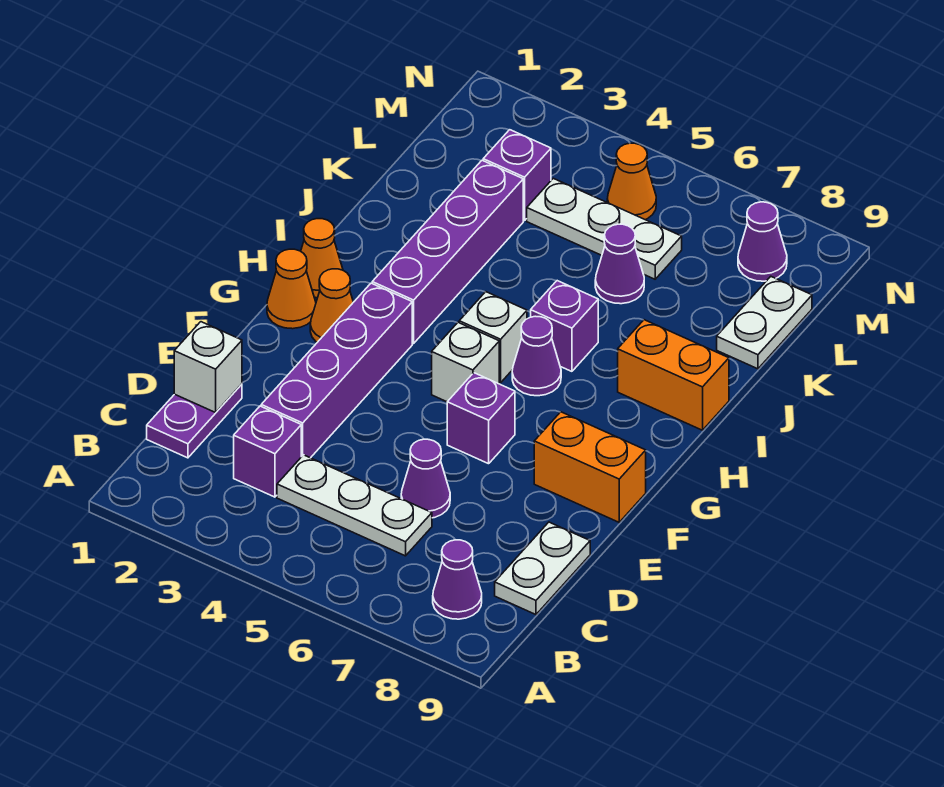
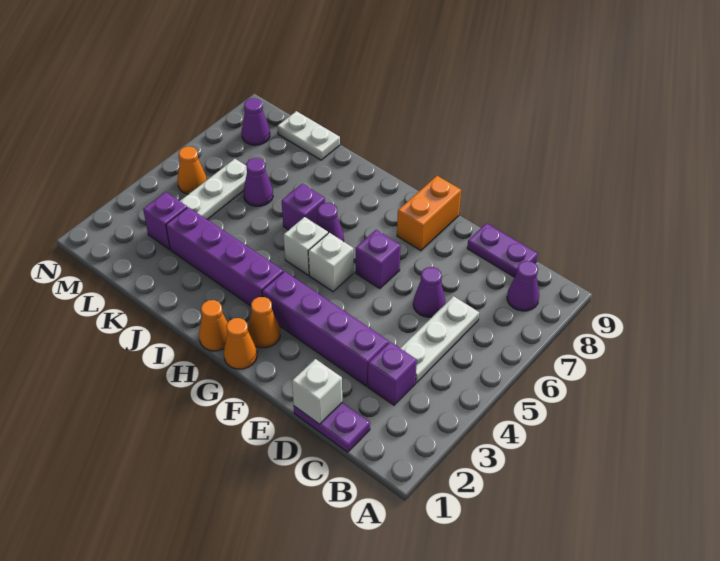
white 1x2 plate [495,522,590,615] -> purple 1x2 plate [467,223,538,277]
orange 1x2 brick [618,320,729,430] -> none

